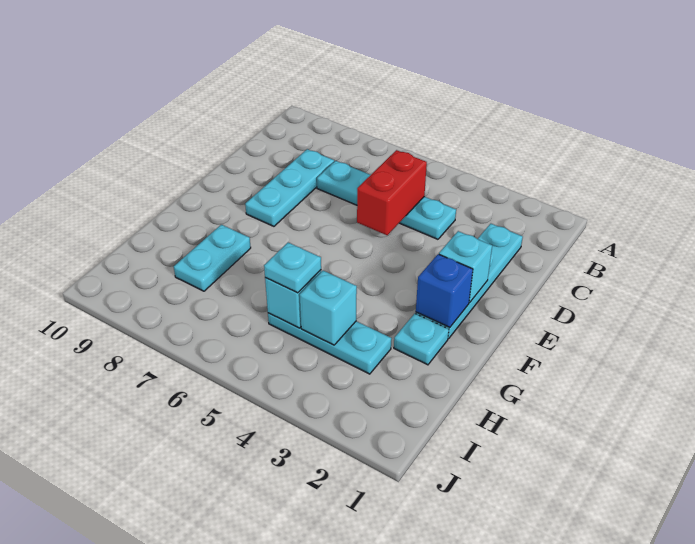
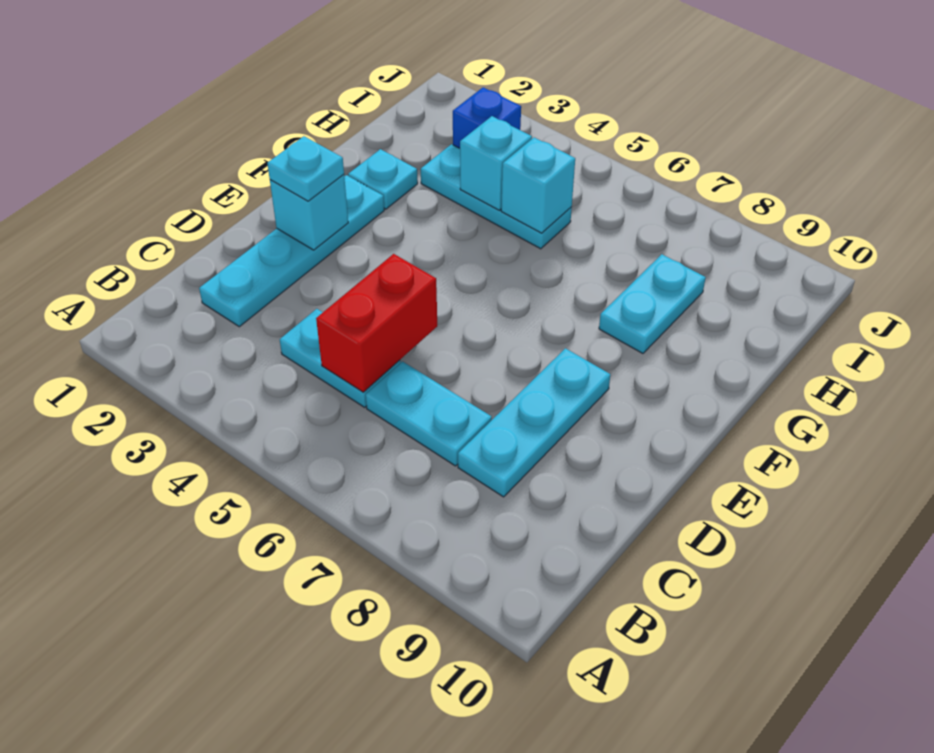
blue 1x1 brick [416,254,473,328] -> blue 1x1 brick moved to [453,87,521,148]
cyan 1x1 plate [264,243,321,293] -> cyan 1x1 plate moved to [267,136,344,201]

